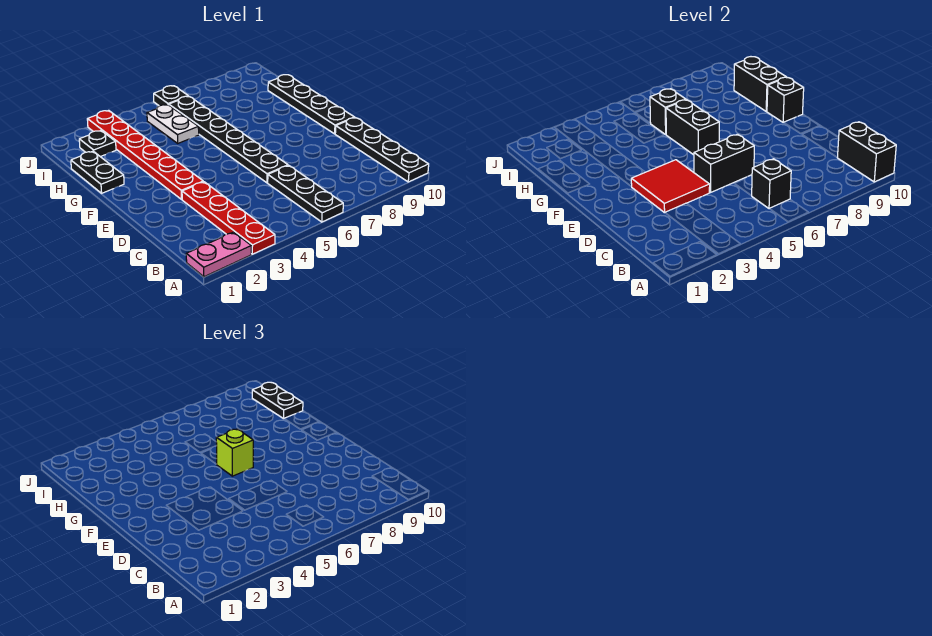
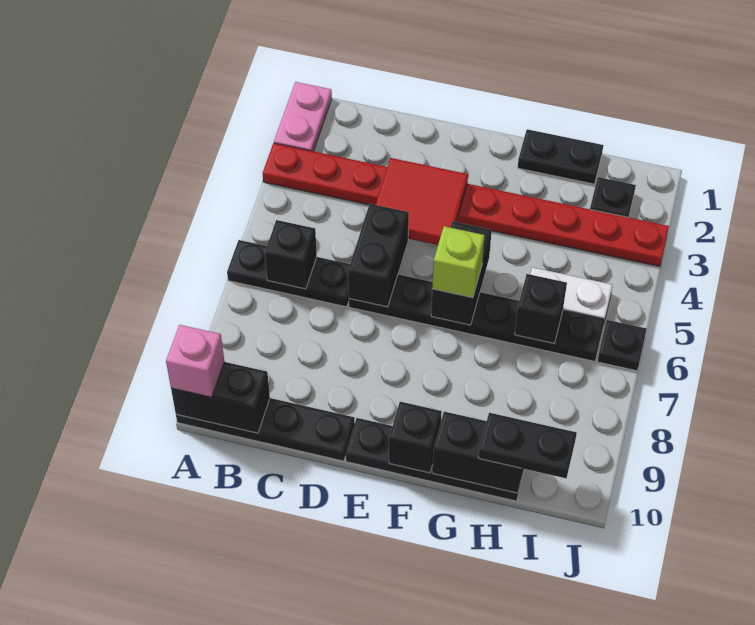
none -> pink 1x1 brick [166,325,224,397]
black 1x2 brick [666,100,719,155] -> black 1x2 brick turned to [431,221,492,325]

